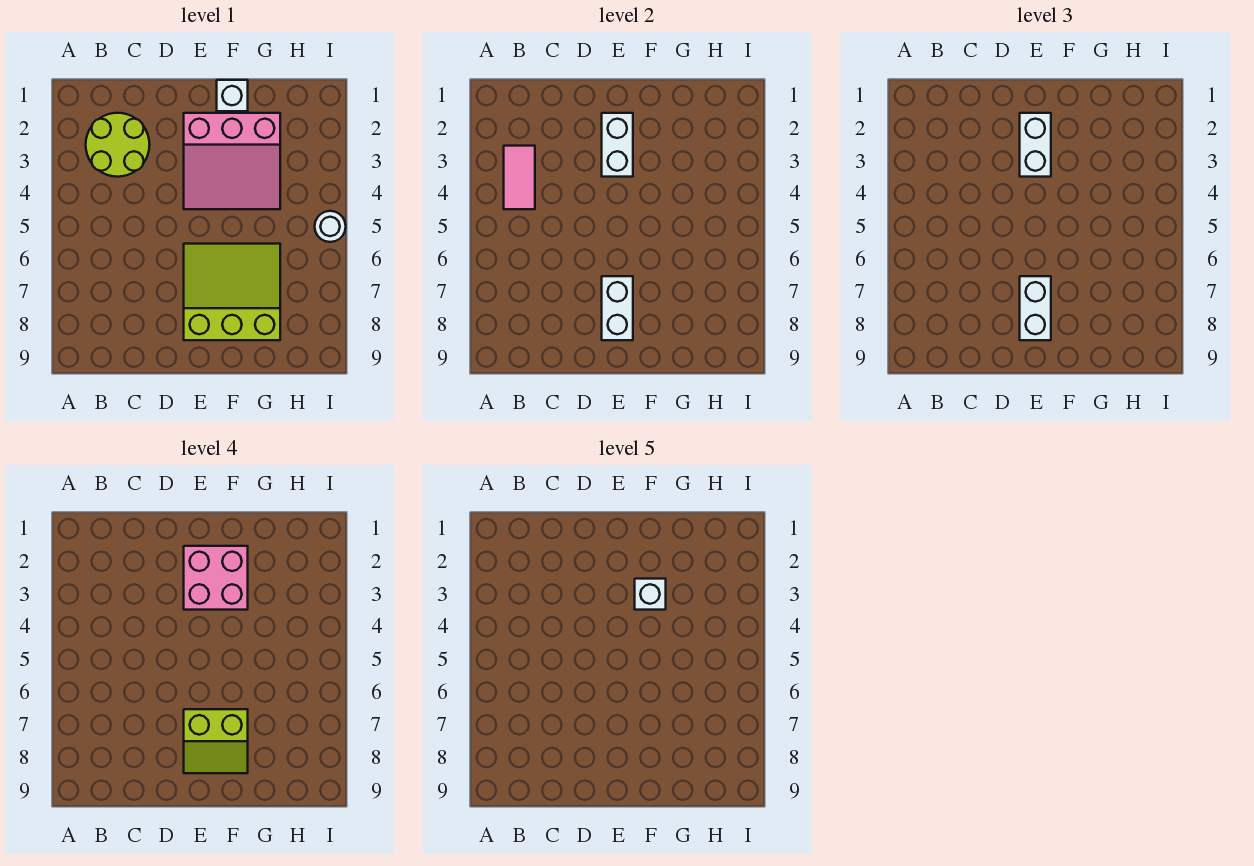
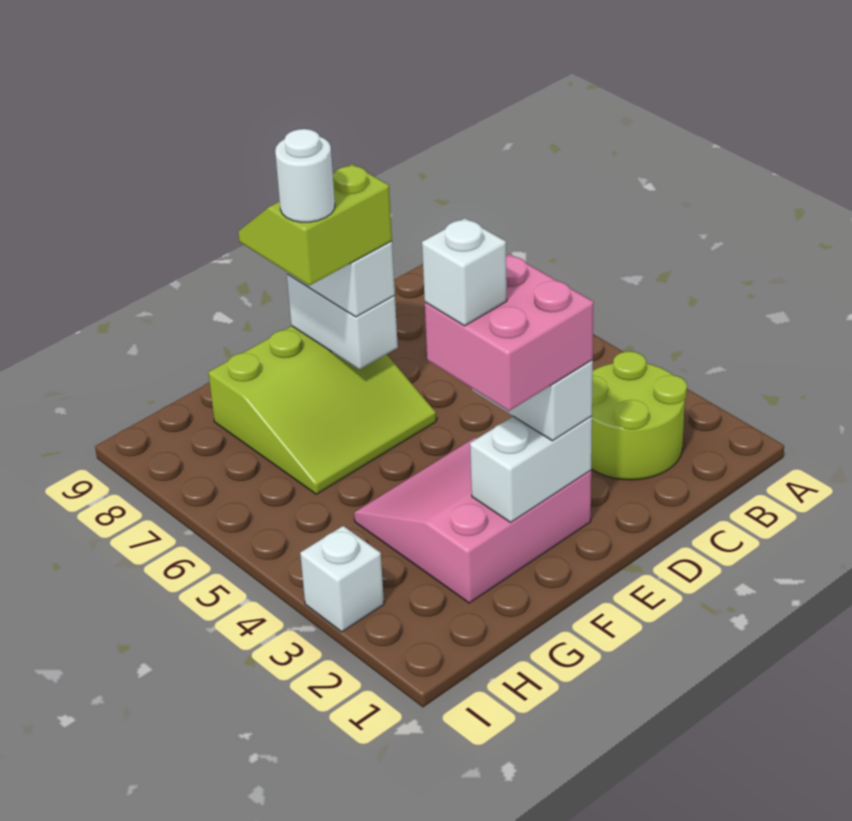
pink 1x2 tile [504,146,535,209] -> none
white 1x2 brick [602,113,633,177] -> white 1x2 brick turned to [470,416,592,522]
white 1x1 brick [217,80,248,111] -> white 1x1 brick moved to [300,526,384,632]
white 1x1 round brick [315,211,346,242] -> white 1x1 round brick moved to [275,129,335,222]

